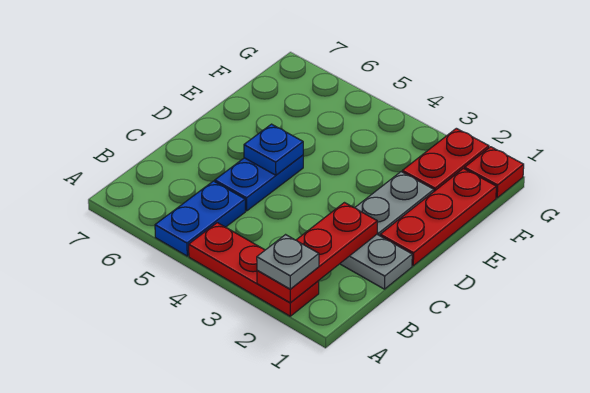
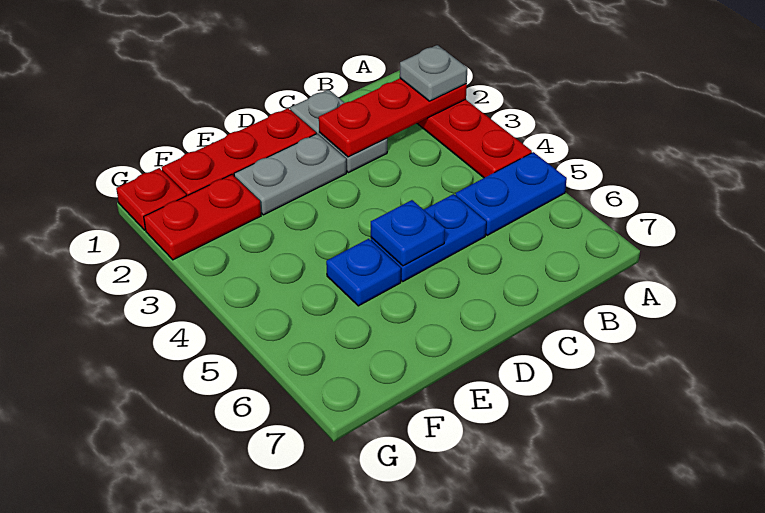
none -> blue 1x1 plate [326,239,401,306]

